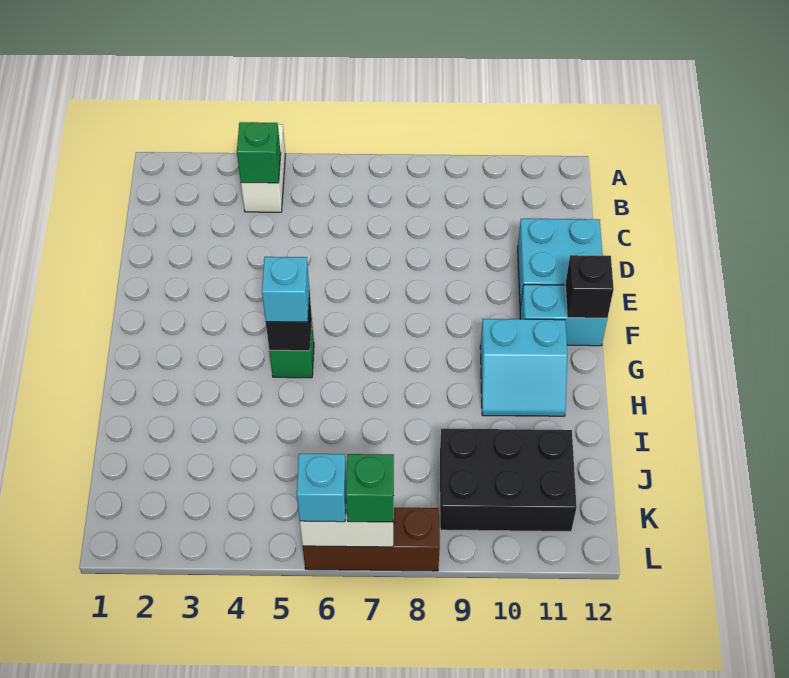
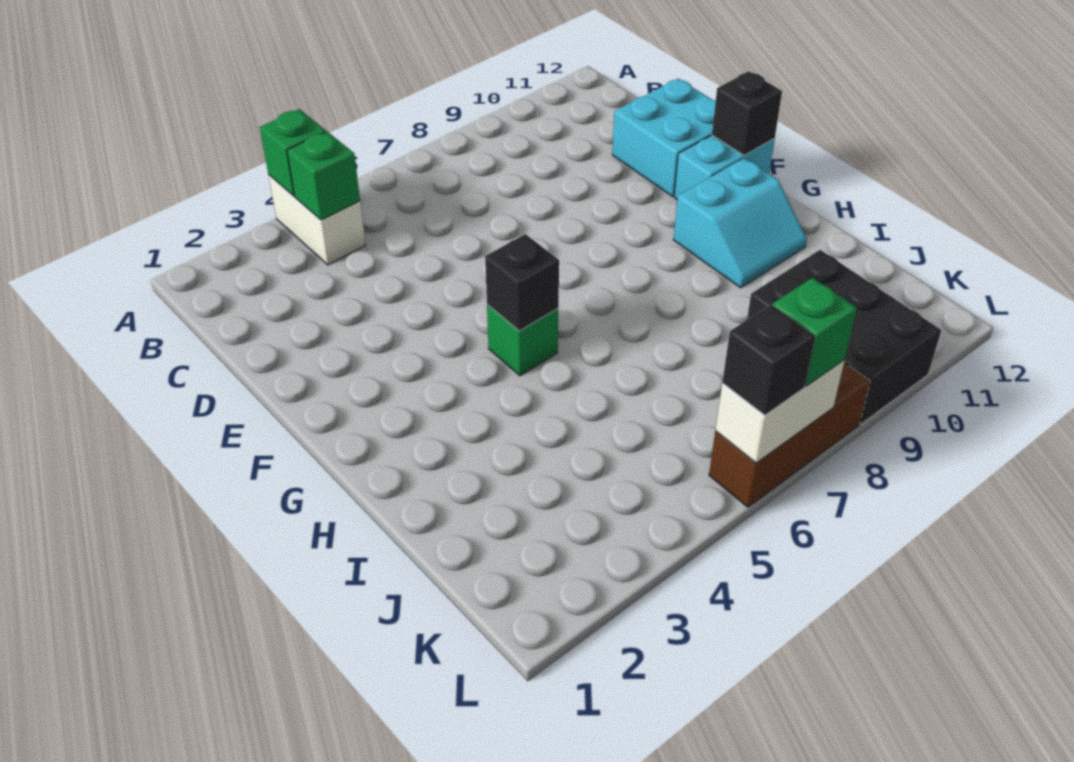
none -> green 1x1 brick [260,109,326,196]
cyan 1x1 brick [262,257,309,322] -> none
black 2x3 brick [440,429,577,531] -> black 2x3 brick turned to [747,250,941,424]
cyan 1x1 brick [297,454,347,522] -> black 1x1 brick [722,305,815,415]

